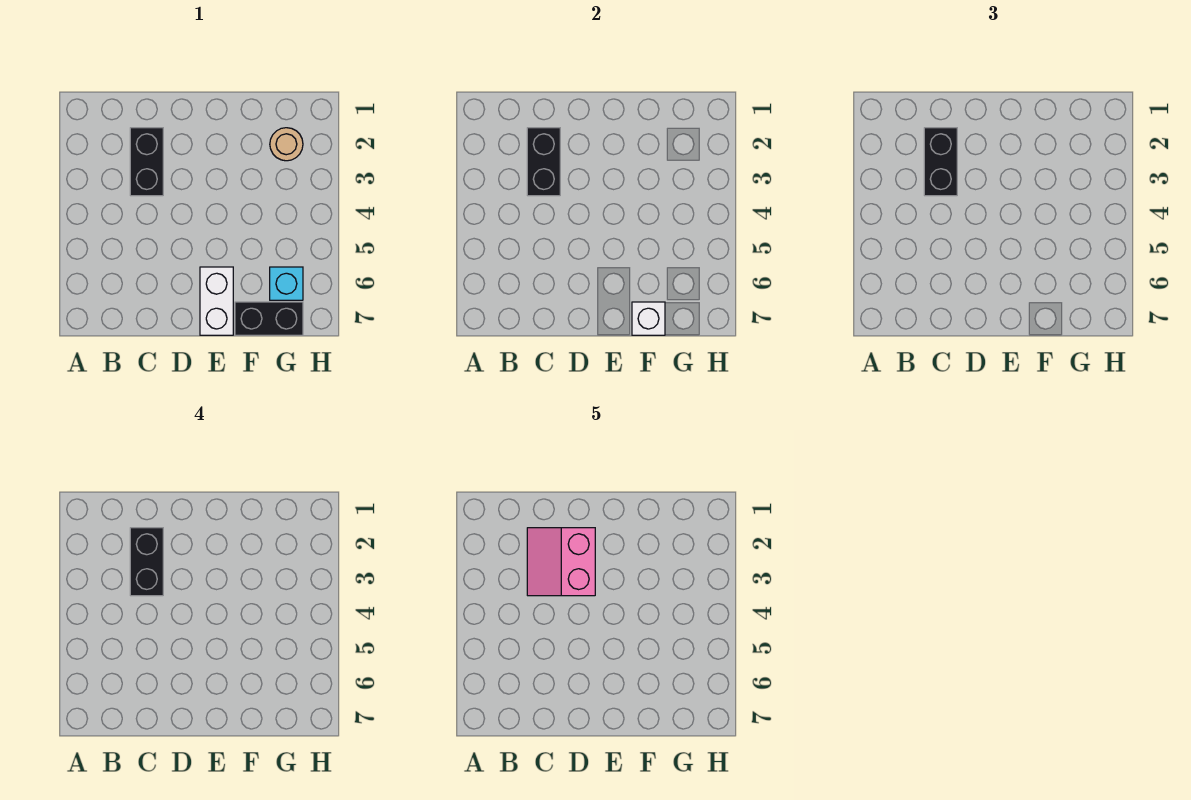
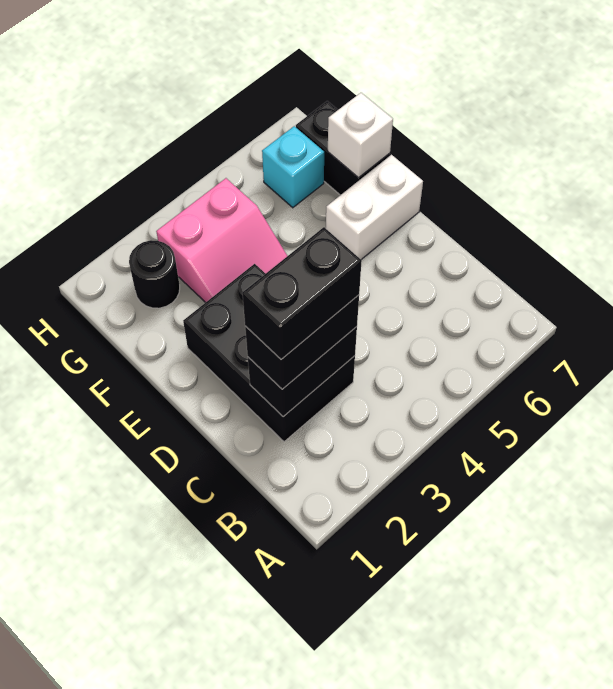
black 1x2 brick [130,128,163,196] -> black 2x3 brick [183,264,355,442]
pink 2x2 slope [527,528,595,596] -> pink 2x2 slope moved to [156,178,287,302]
tan 1x1 round brick [270,128,303,161] -> black 1x1 round brick [129,240,180,308]

